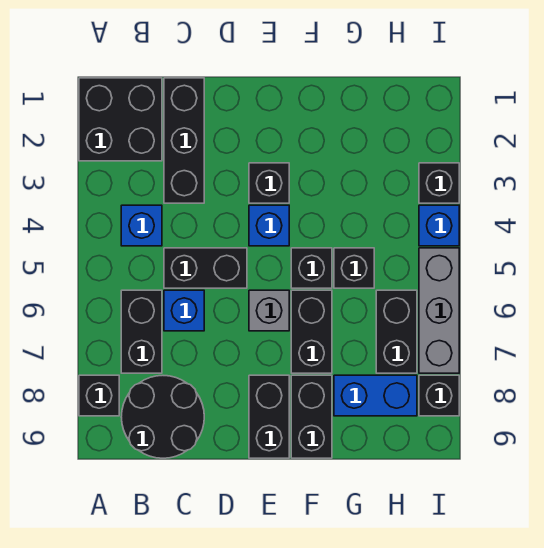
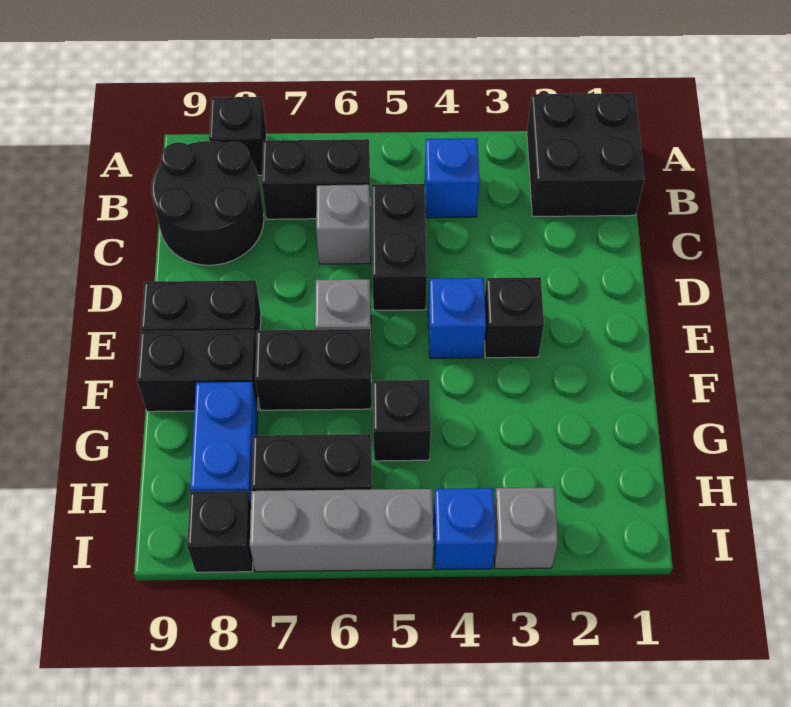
black 1x3 brick [164,78,204,203] -> none
blue 1x1 brick [164,290,204,331] -> grey 1x1 brick [316,185,371,264]
black 1x1 brick [291,248,332,288] -> none
black 1x1 brick [419,163,459,203] -> grey 1x1 brick [494,487,558,569]

